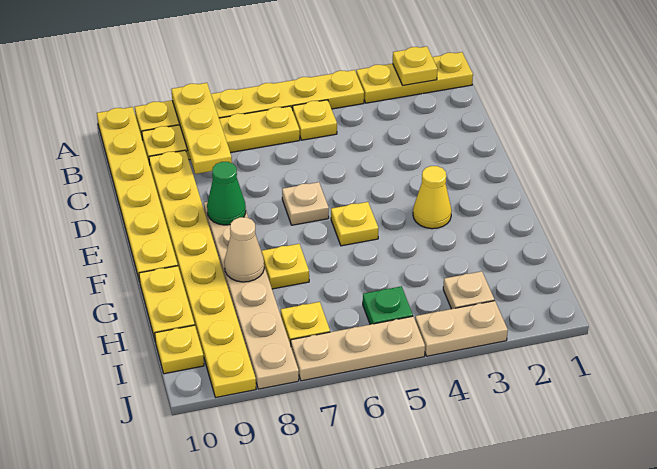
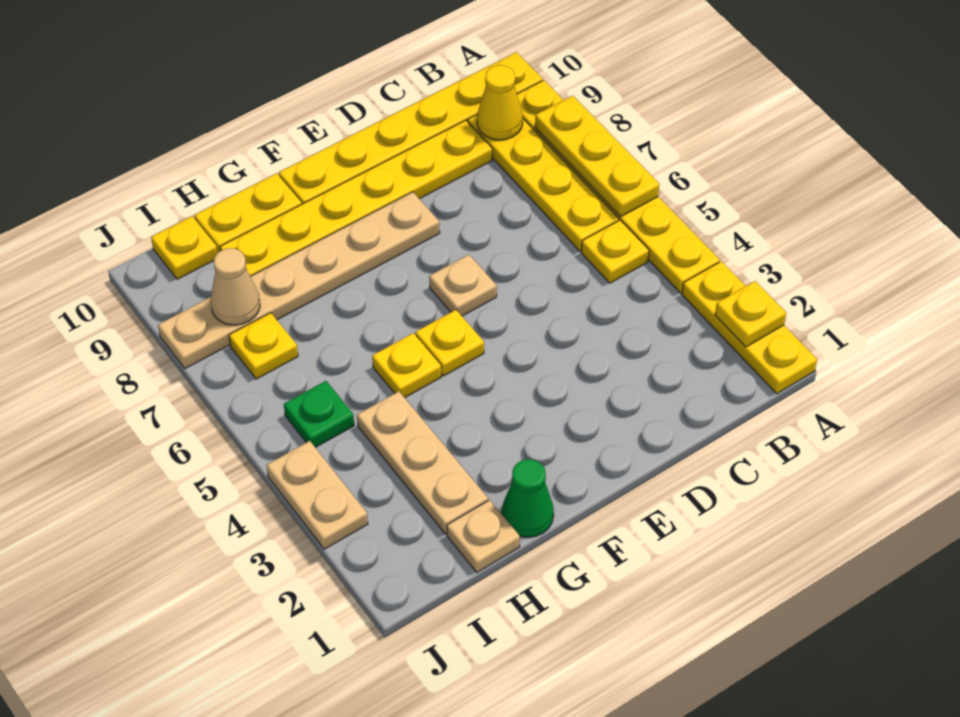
yellow 1x3 plate [171,83,232,174] -> yellow 1x3 plate turned to [535,96,659,217]
yellow 1x8 plate [149,150,256,397] -> yellow 1x6 plate [220,120,492,276]
green 1x1 cone [207,162,246,225] -> green 1x1 cone moved to [502,459,554,537]
yellow 1x1 cone [413,166,452,229] -> yellow 1x1 cone moved to [477,65,523,140]
yellow 1x1 plate [261,244,309,289] -> yellow 1x1 plate moved to [372,333,441,398]
tan 1x1 cone [224,217,264,282] -> tan 1x1 cone moved to [211,248,260,325]
tan 1x1 plate [443,271,494,309] -> tan 1x1 plate moved to [447,500,520,572]
tan 1x3 plate [291,316,425,381] -> tan 1x3 plate moved to [357,391,488,534]

